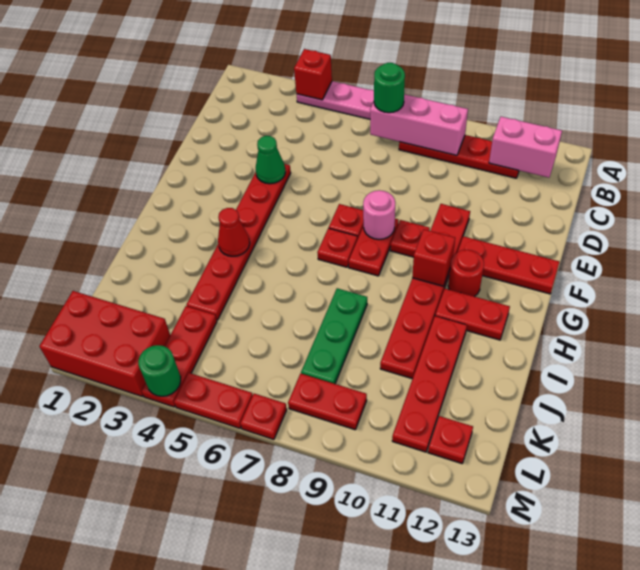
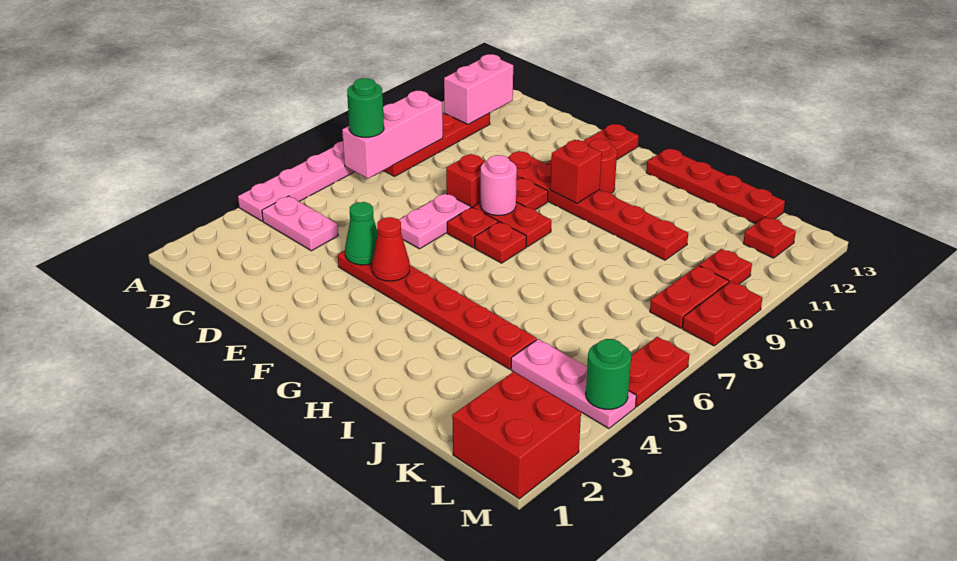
red 1x1 brick [294,49,332,100] -> red 1x1 brick moved to [446,154,485,207]
none -> pink 1x2 plate [262,196,338,251]
none -> pink 1x2 plate [399,193,471,249]
red 1x1 cone [218,208,250,256] -> red 1x1 cone moved to [372,217,410,281]
red 1x2 plate [435,289,510,340] -> red 1x2 plate moved to [682,282,762,346]
green 1x3 plate [301,288,367,384] -> none
red 1x4 plate [392,316,467,452] -> red 1x4 plate moved to [646,149,785,224]
red 1x3 plate [142,306,217,407] -> pink 1x3 plate [511,339,636,429]
red 2x3 brick [39,291,170,396] -> red 2x2 brick [452,372,581,499]
red 1x1 plate [240,394,287,439] -> red 1x1 plate moved to [699,249,752,284]

